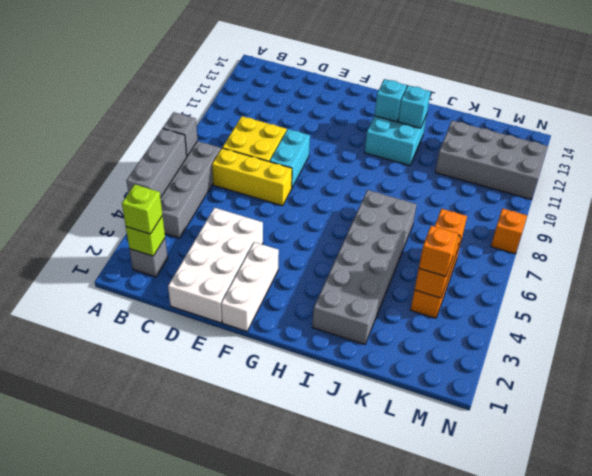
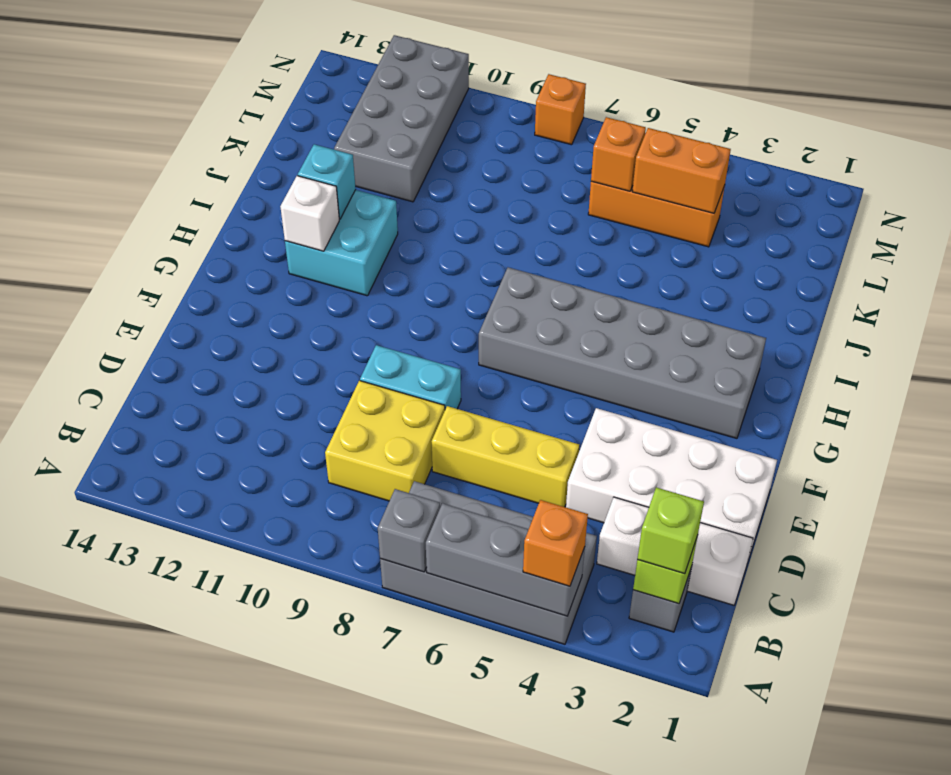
yellow 1x3 brick [212,148,292,206] -> yellow 1x3 brick turned to [432,406,579,507]
white 1x3 brick [221,242,279,331] -> white 1x3 brick moved to [597,497,753,605]
cyan 1x1 brick [375,79,407,122] -> white 1x1 brick [280,176,339,251]
grey 2x6 brick [312,190,417,344] -> grey 2x6 brick moved to [479,267,766,438]
orange 1x1 brick [419,226,458,277] -> orange 1x1 brick moved to [523,500,588,586]

